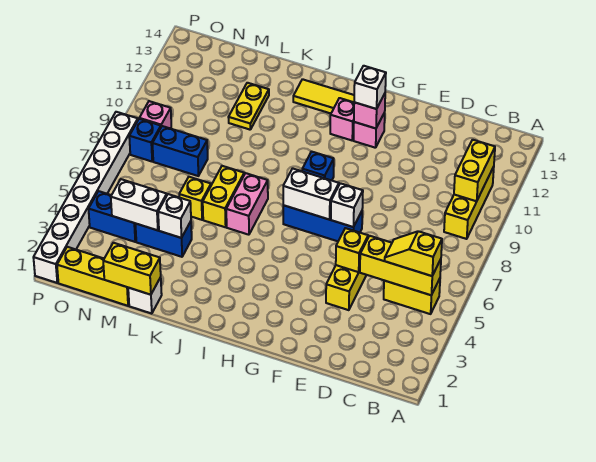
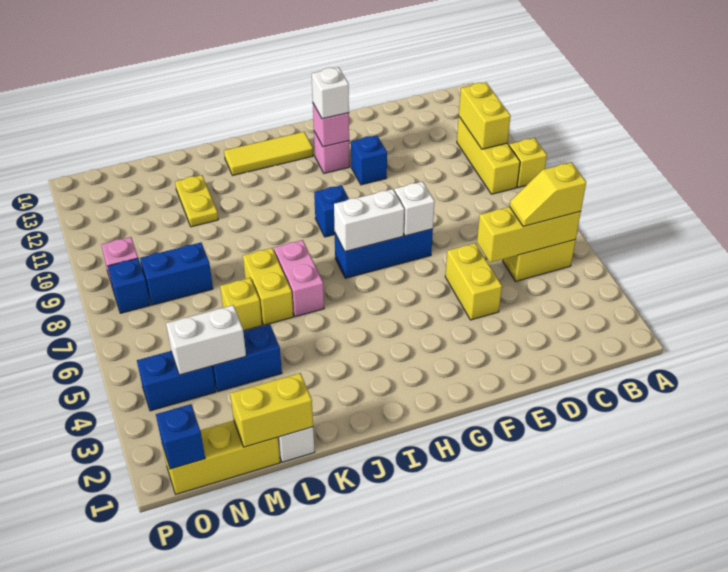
yellow 1x1 brick [336,228,368,272] -> yellow 1x1 brick moved to [509,138,547,188]
none -> blue 1x1 brick [351,135,387,185]
pink 1x1 brick [330,98,354,140] -> none
white 1x1 brick [158,194,191,238] -> none
none -> blue 1x1 brick [156,404,205,469]
white 1x8 brick [33,112,138,283] -> none

